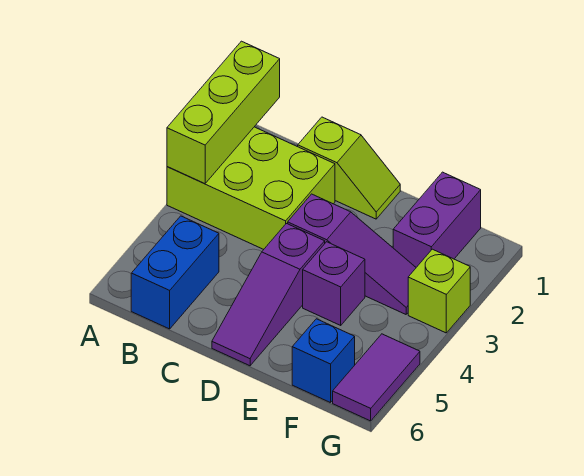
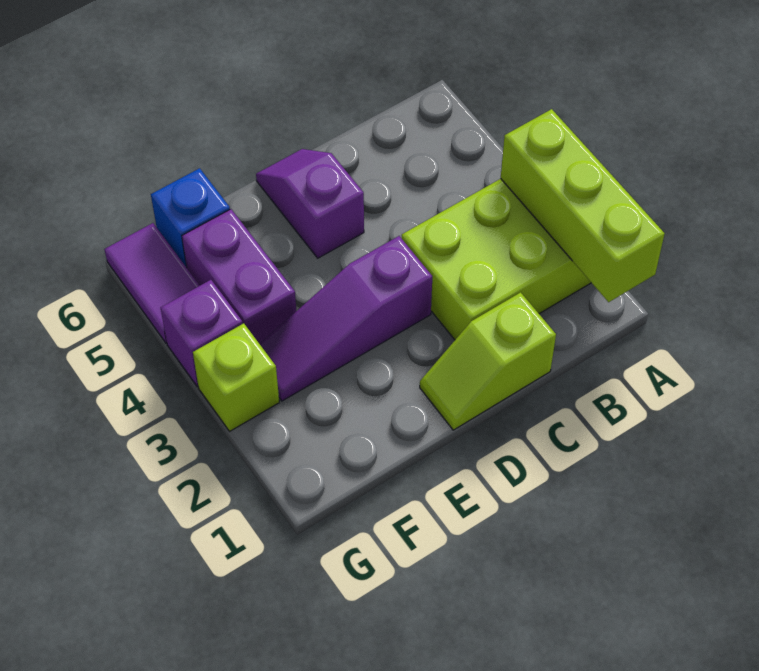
blue 1x2 brick [131,216,219,329] -> none
purple 1x3 slope [212,224,325,366] -> purple 1x2 slope [256,149,364,258]
purple 1x1 brick [303,242,365,325] -> purple 1x1 brick moved to [161,280,243,387]
purple 1x2 brick [393,172,481,267] -> purple 1x2 brick moved to [182,209,296,344]

